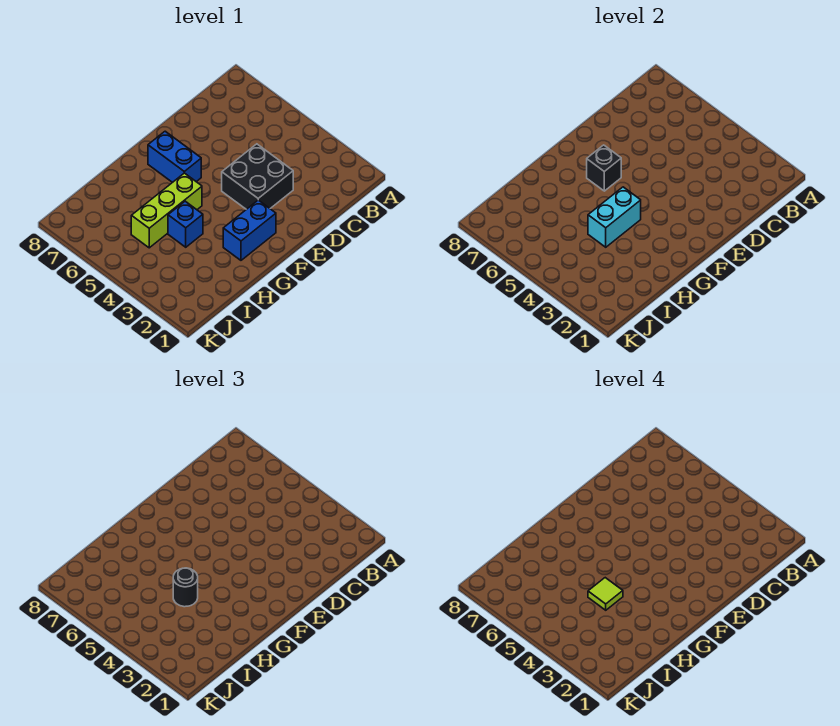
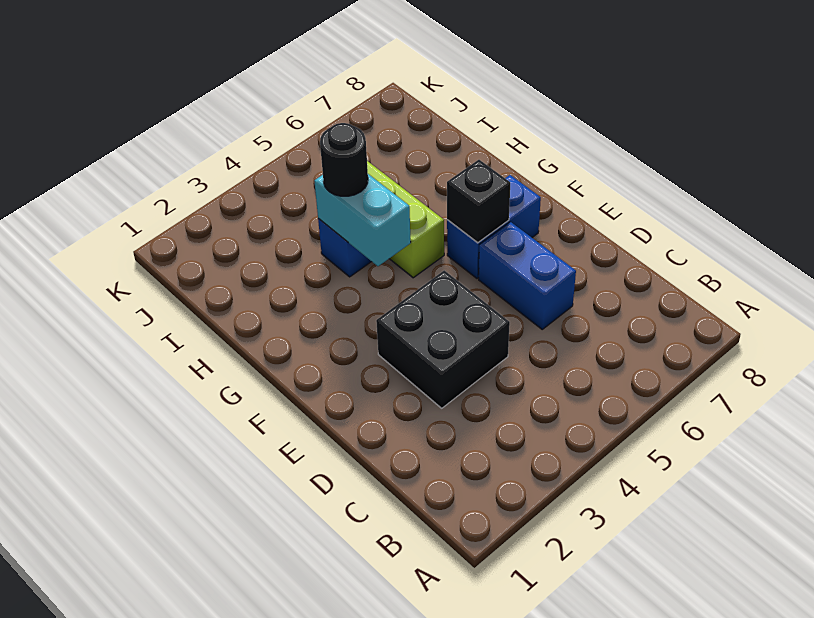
blue 1x2 brick [223,200,276,260] -> blue 1x2 brick moved to [479,222,576,329]
lime 1x1 tile [588,578,623,610] -> none

